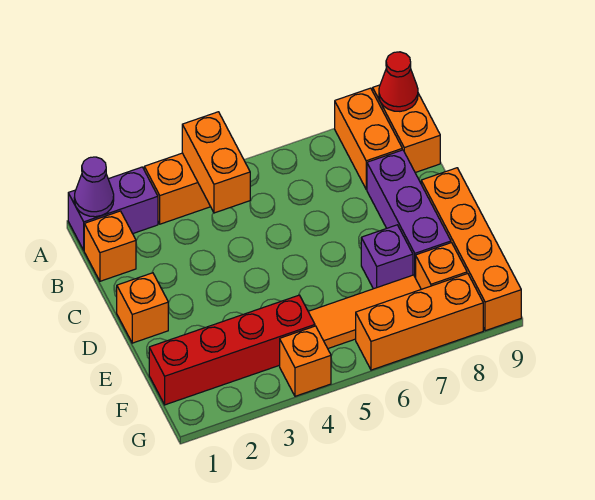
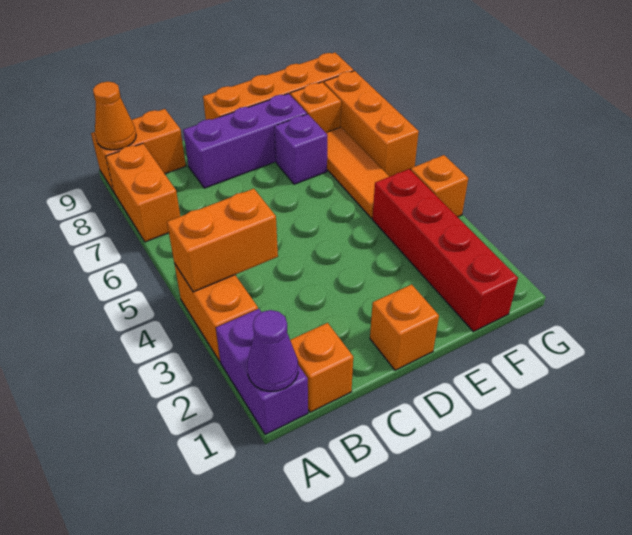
orange 1x2 brick [335,88,402,189] -> orange 1x2 brick turned to [106,143,180,242]
red 1x1 cone [379,52,418,111] -> orange 1x1 cone [93,82,136,150]

